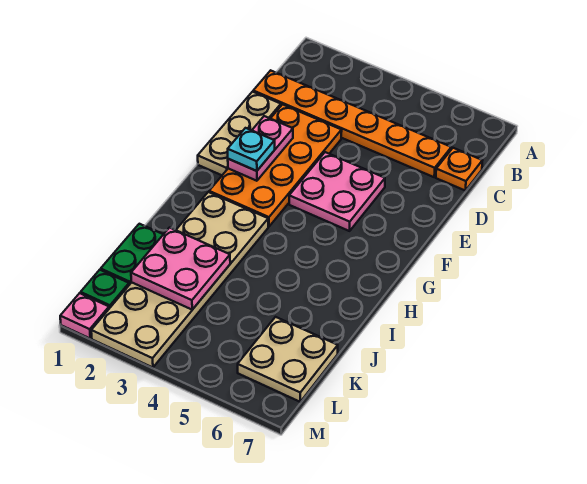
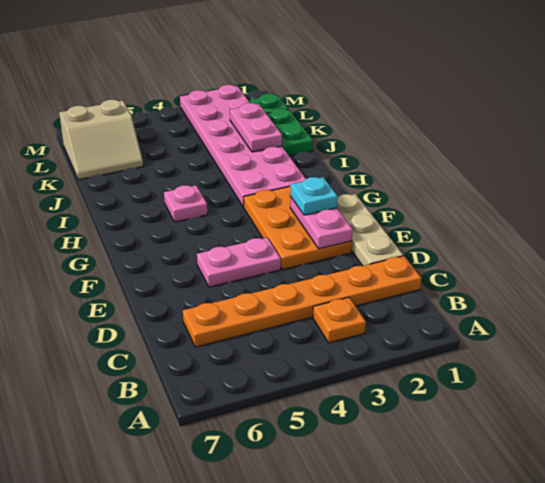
orange 1x1 plate [436,148,482,191] -> orange 1x1 plate moved to [313,297,366,343]
orange 2x4 plate [209,104,342,227] -> orange 2x3 plate [244,185,352,269]
pink 2x2 plate [289,152,385,231] -> pink 1x2 plate [197,237,281,287]
tan 2x6 plate [91,192,268,368] -> pink 2x6 plate [180,85,306,207]
pink 2x2 plate [131,228,230,310] -> pink 1x2 plate [230,103,282,152]
tan 2x2 plate [238,317,338,402] -> tan 2x2 slope [59,100,143,180]
pink 1x1 plate [60,293,109,338] -> pink 1x1 plate moved to [164,185,207,222]

